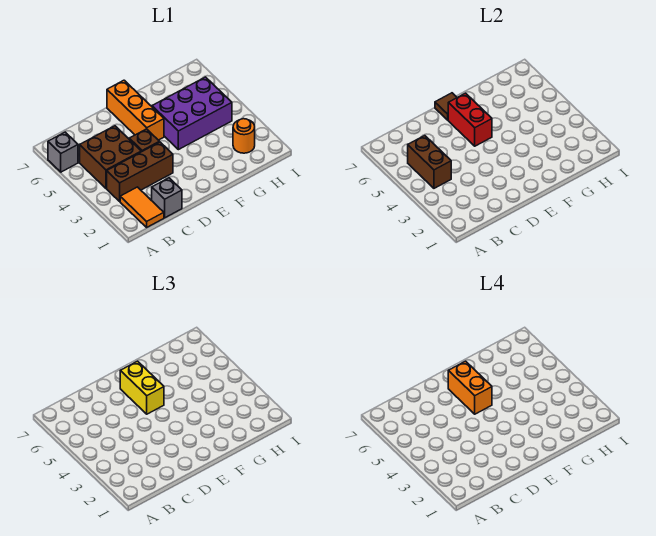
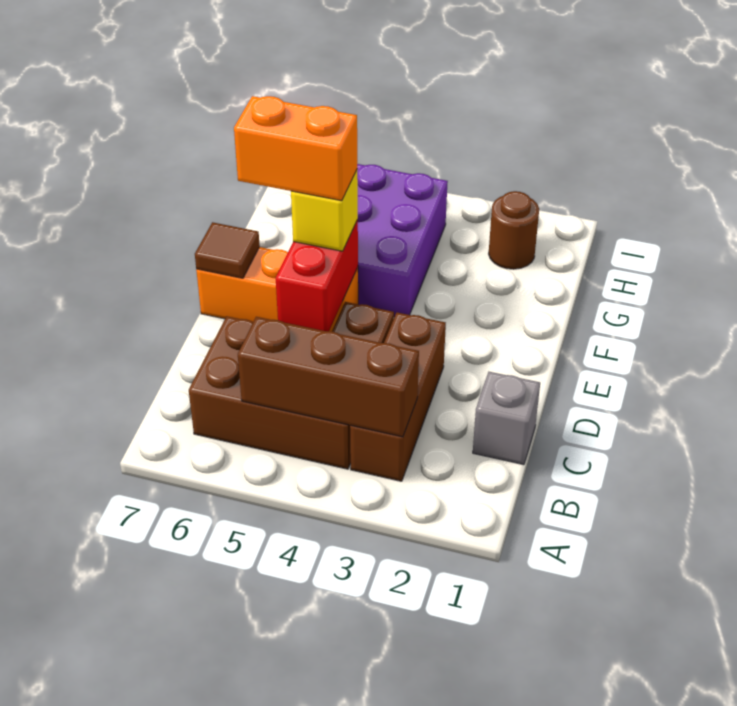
grey 1x1 brick [48,132,78,172] -> none
orange 1x2 tile [120,187,164,227] -> none
brown 2x2 brick [80,126,141,188] -> brown 2x3 brick [189,316,351,469]
brown 1x2 brick [408,136,451,188] -> brown 1x3 brick [238,317,419,437]
red 1x2 brick [448,93,492,146] -> red 1x2 brick turned to [276,220,358,331]
yellow 1x2 brick [120,361,164,414] -> yellow 1x1 brick [291,170,358,251]
orange 1x1 round brick [233,119,255,153] -> brown 1x1 round brick [489,191,539,269]

